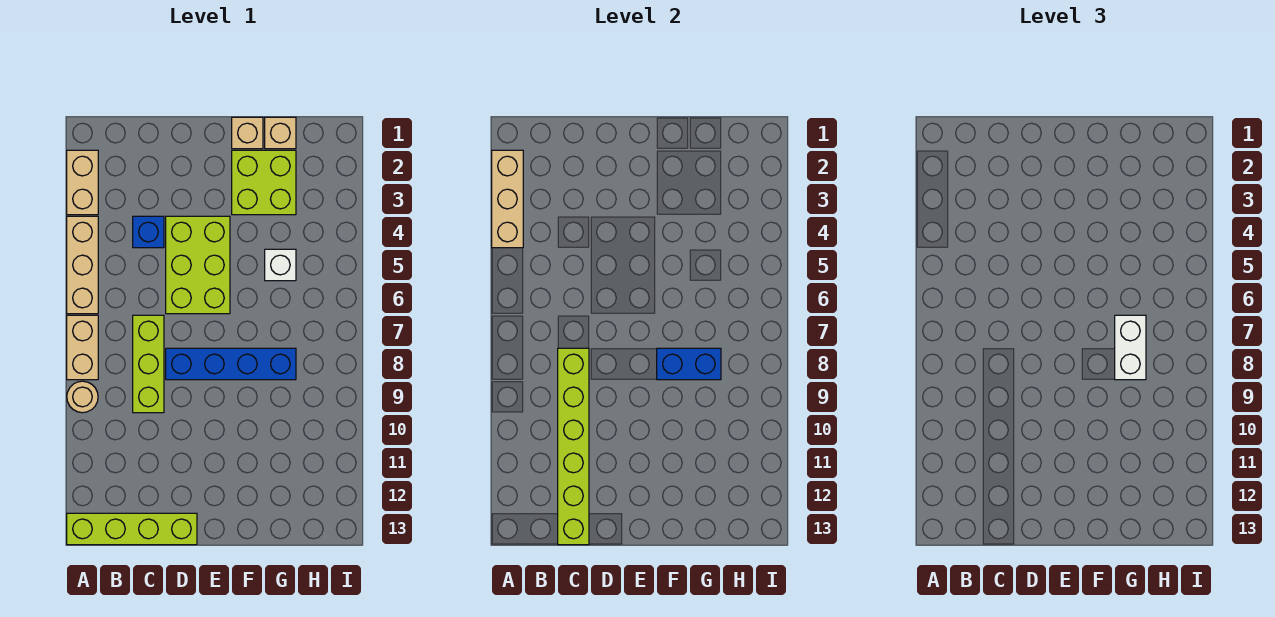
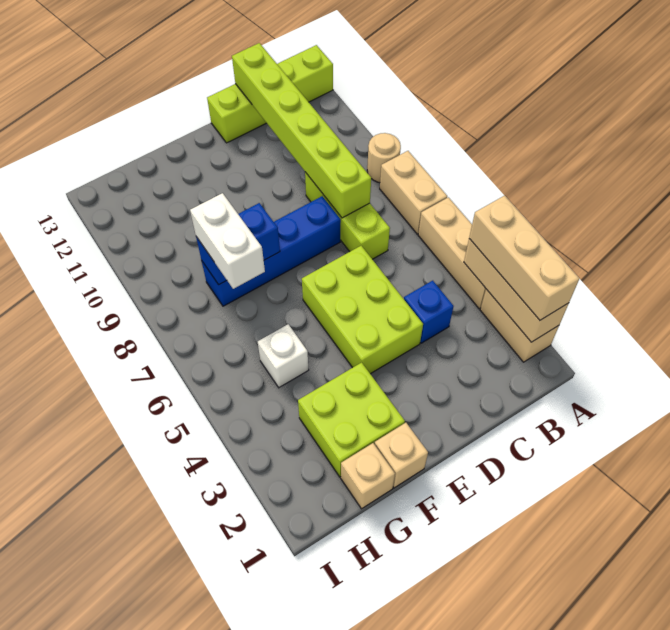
none -> tan 1x3 brick [469,196,579,320]

